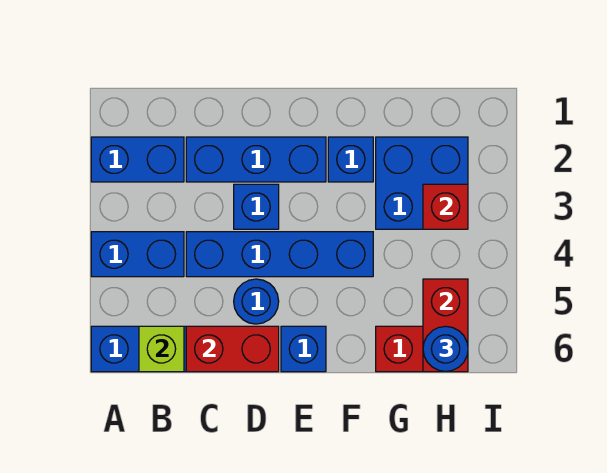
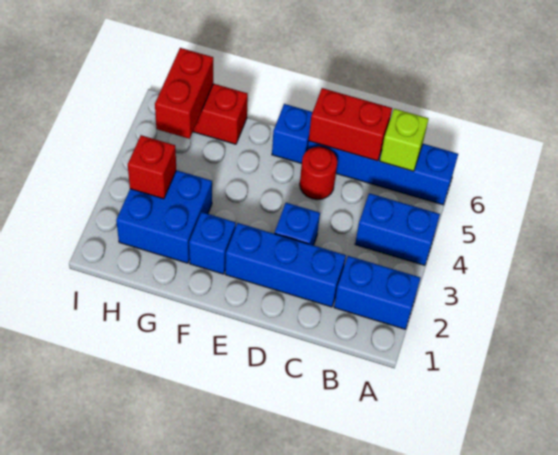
blue 1x4 brick [186,232,373,277] -> none
blue 1x1 round brick [234,279,279,324] -> red 1x1 round brick [300,147,337,200]
blue 1x1 round brick [423,326,468,371] -> none

